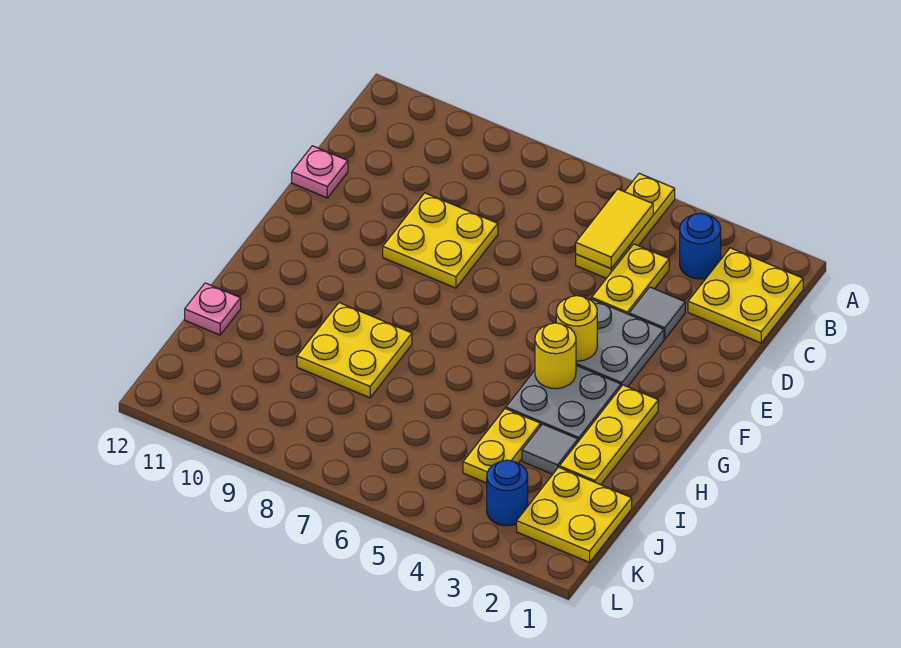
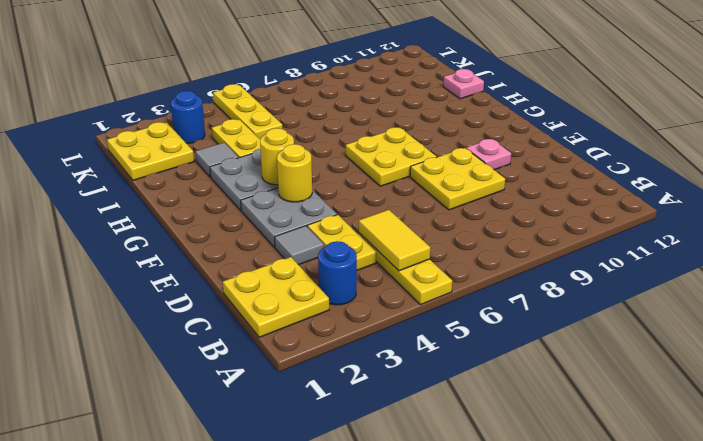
pink 1x1 plate [292,146,348,198] -> pink 1x1 plate moved to [466,139,511,170]
yellow 1x3 plate [559,385,658,485] -> yellow 1x3 plate moved to [213,84,282,139]
yellow 2x2 plate [297,303,412,398] -> yellow 2x2 plate moved to [346,127,436,186]

